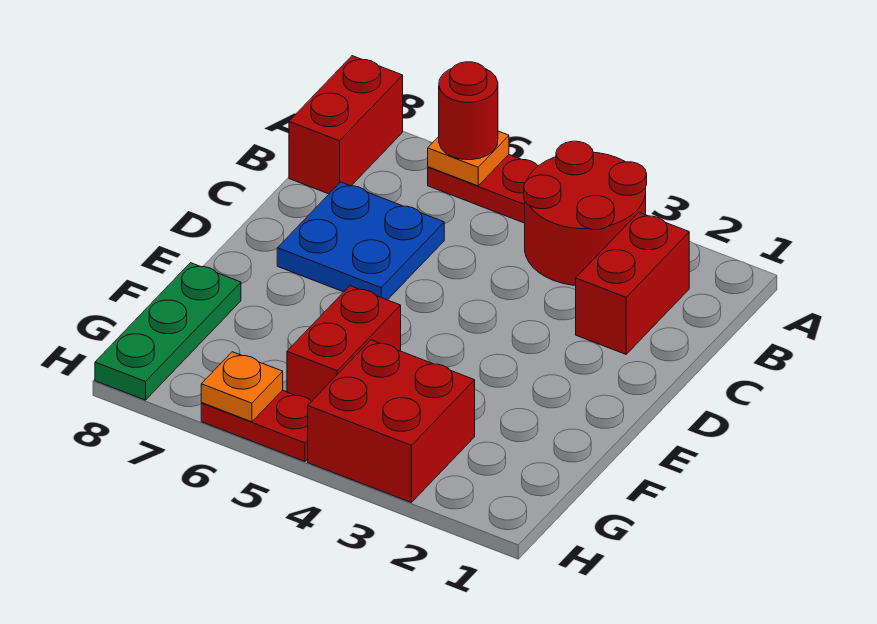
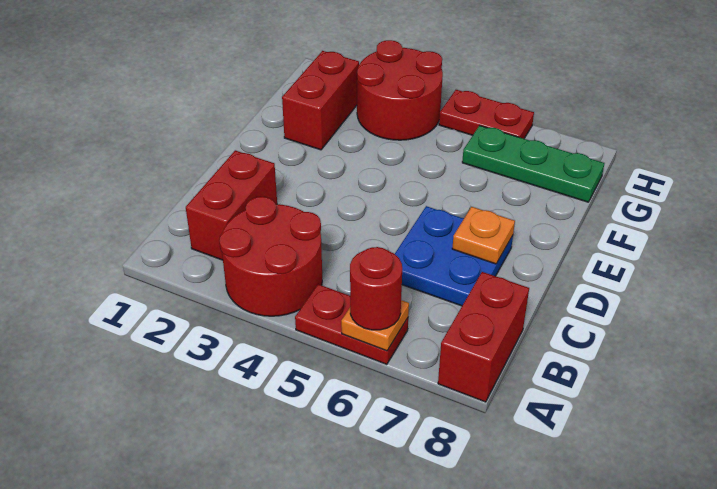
red 1x2 brick [287,286,401,402] -> red 1x2 brick moved to [282,51,359,150]
green 1x3 plate [95,263,241,400] -> green 1x3 plate turned to [462,125,604,202]
red 2x2 brick [308,340,475,502] -> red 2x2 round brick [357,40,443,140]
orange 1x1 plate [201,352,283,422] -> orange 1x1 plate moved to [452,207,515,264]

